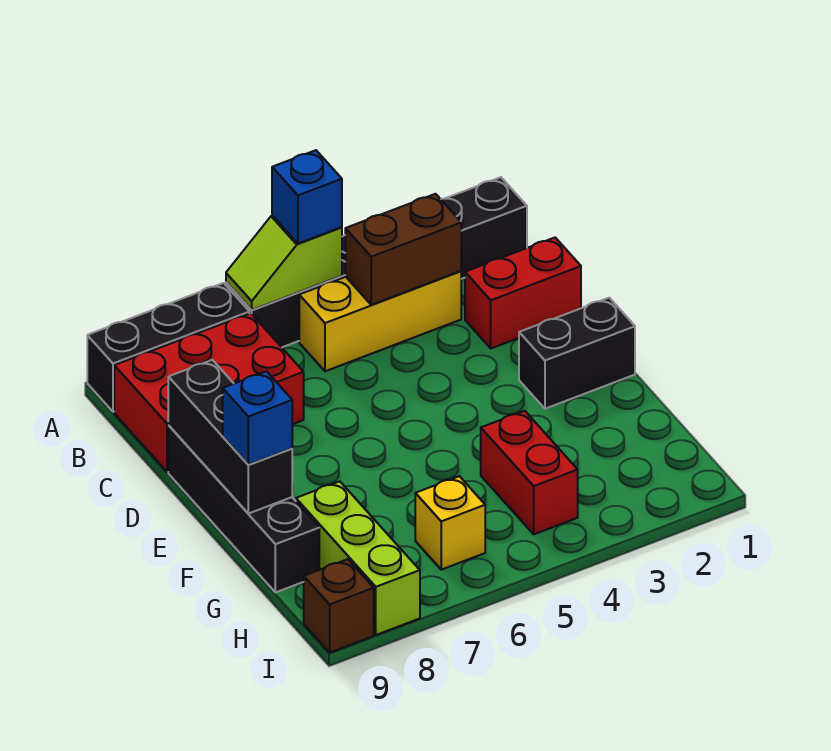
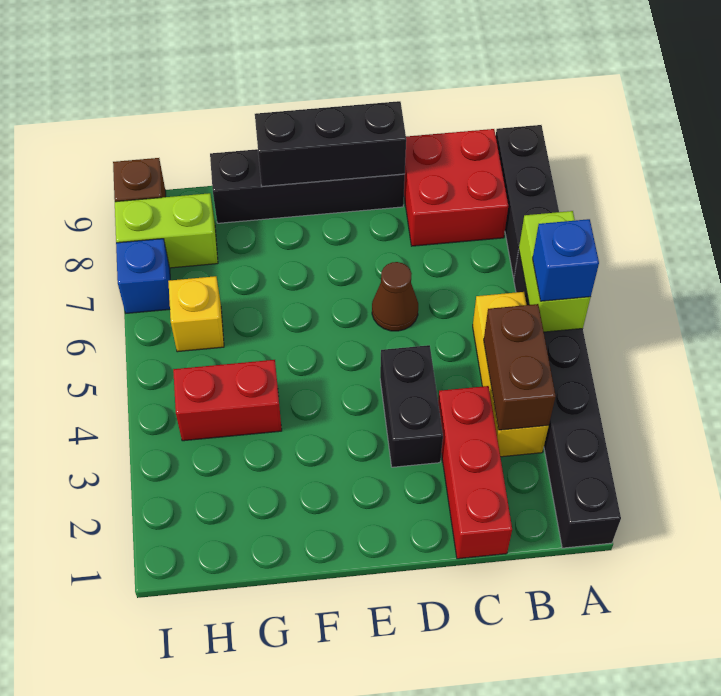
lime 1x2 slope [226,216,342,310] -> lime 1x2 brick [519,211,591,332]
red 2x3 brick [114,313,304,472] -> red 2x2 brick [404,129,508,246]
red 1x2 brick [465,238,581,348] -> red 1x3 brick [438,386,512,559]
none -> brown 1x1 cone [372,262,418,331]
black 1x2 brick [519,298,635,409] -> black 1x2 brick moved to [380,345,443,467]
blue 1x1 brick [223,371,292,465] -> blue 1x1 brick moved to [116,239,170,313]
lime 1x3 brick [296,481,420,635] -> lime 1x2 brick [115,193,218,268]

